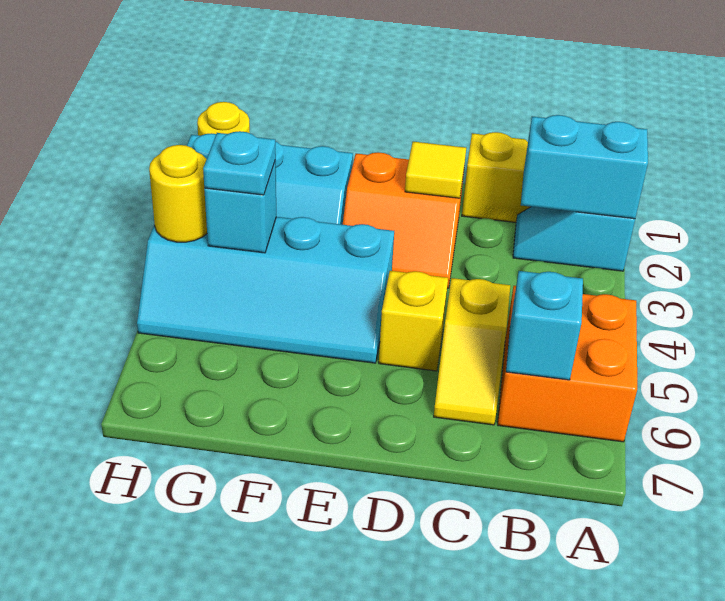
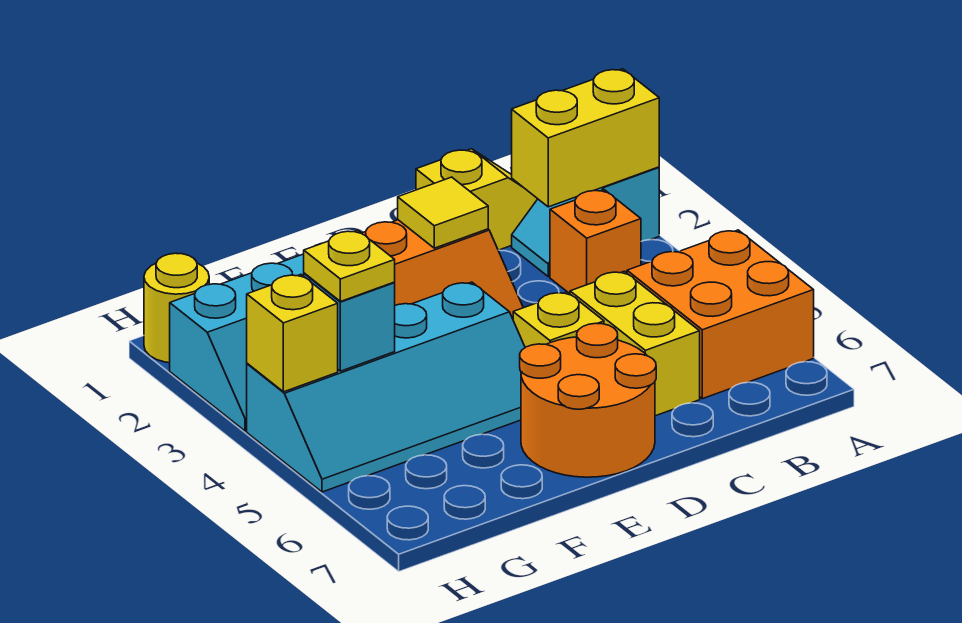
cyan 1x2 brick [521,115,648,219] -> yellow 1x2 brick [512,69,659,207]
none -> orange 1x1 brick [550,190,641,294]
cyan 1x1 brick [506,271,583,380] -> none
yellow 1x2 slope [434,278,510,425] -> yellow 1x2 brick [570,271,700,416]
none -> orange 2x2 round brick [520,323,656,477]
cyan 1x1 plate [203,131,276,195] -> yellow 1x1 plate [304,231,395,302]
yellow 1x1 round brick [149,145,207,242] -> yellow 1x1 brick [247,274,338,392]

